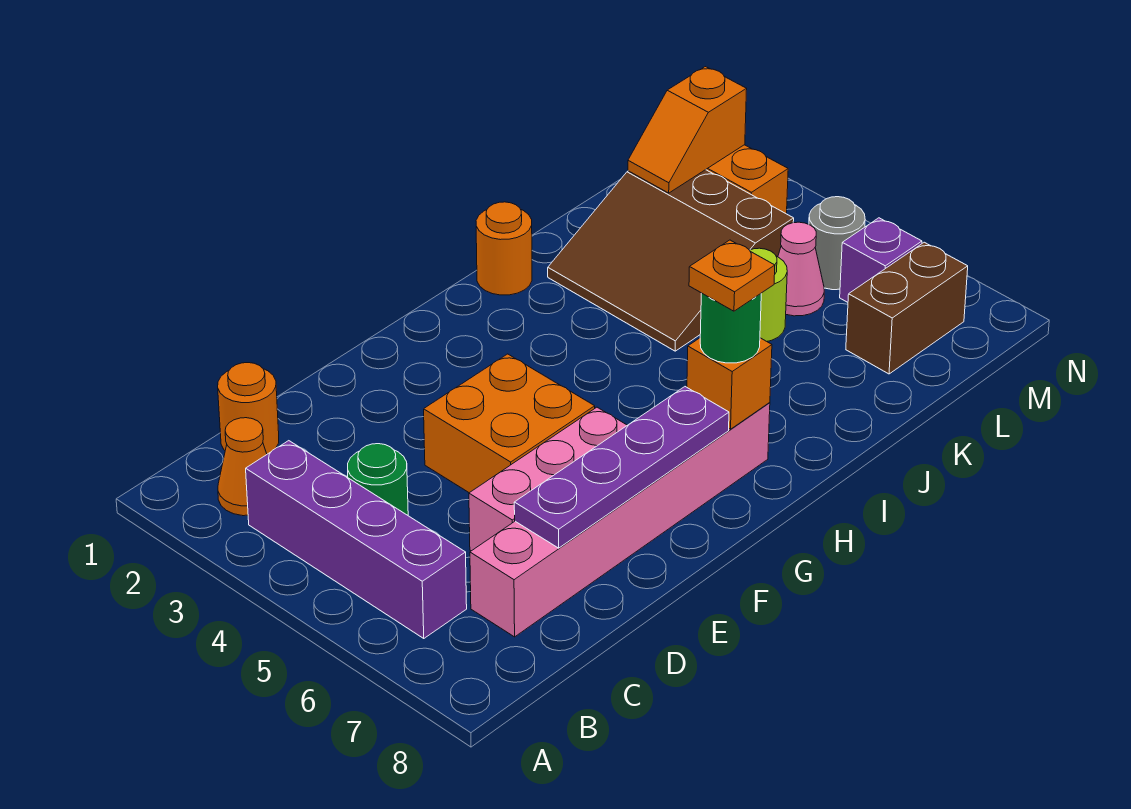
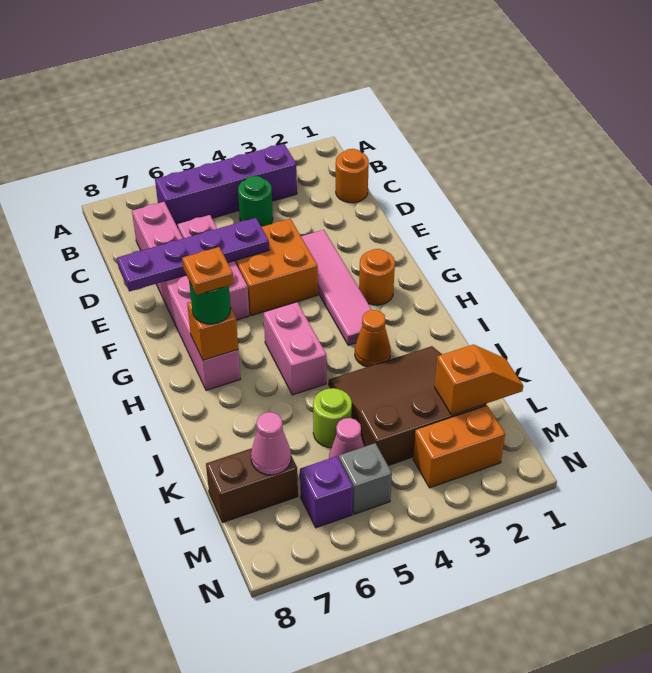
orange 1x1 cone [218,418,267,516] -> orange 1x1 cone moved to [355,310,391,367]
purple 1x4 plate [514,387,729,548] -> purple 1x4 plate turned to [117,218,269,292]
none -> pink 1x4 tile [301,230,372,345]
none -> pink 1x2 brick [264,302,326,395]
orange 1x1 round brick [476,202,532,295] -> orange 1x1 round brick moved to [359,249,395,305]
orange 1x2 slope [628,67,747,193] -> orange 1x2 slope turned to [435,344,523,415]
brown 1x2 brick [846,242,968,374] -> brown 1x2 brick turned to [206,448,298,523]
none -> pink 1x1 cone [251,412,291,475]
grey 1x1 round brick [809,197,865,290] -> grey 1x1 brick [339,443,392,514]

